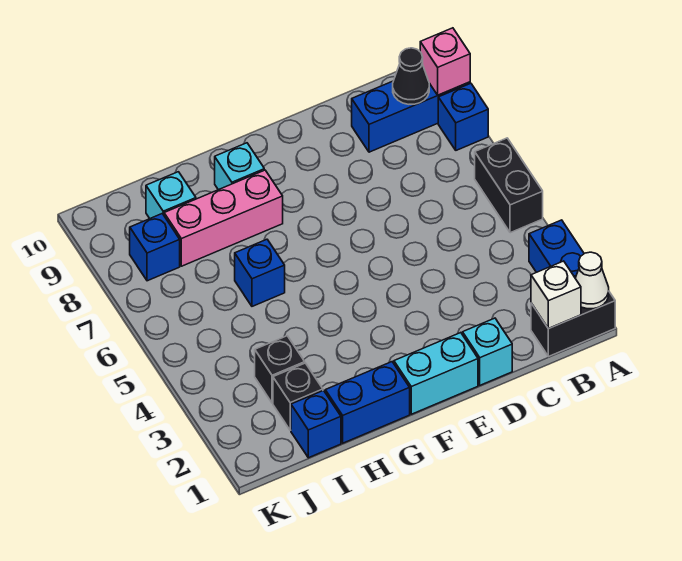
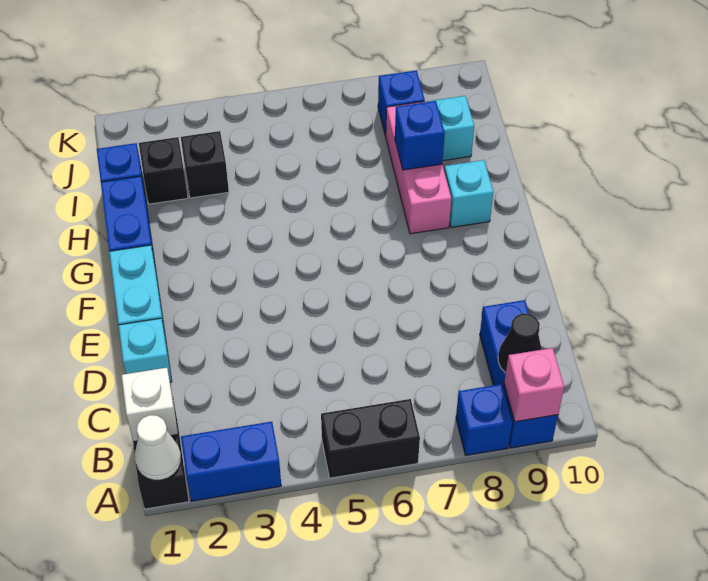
blue 1x1 brick [235,239,285,306] -> blue 1x1 brick moved to [395,101,445,170]

